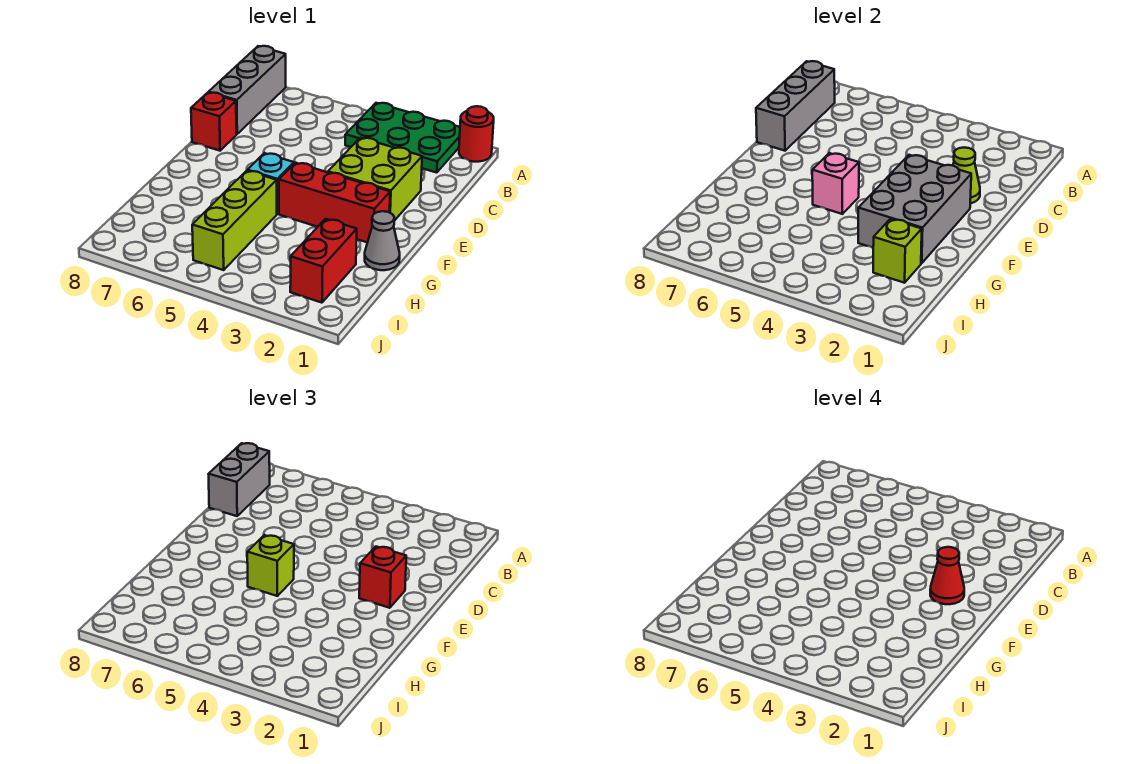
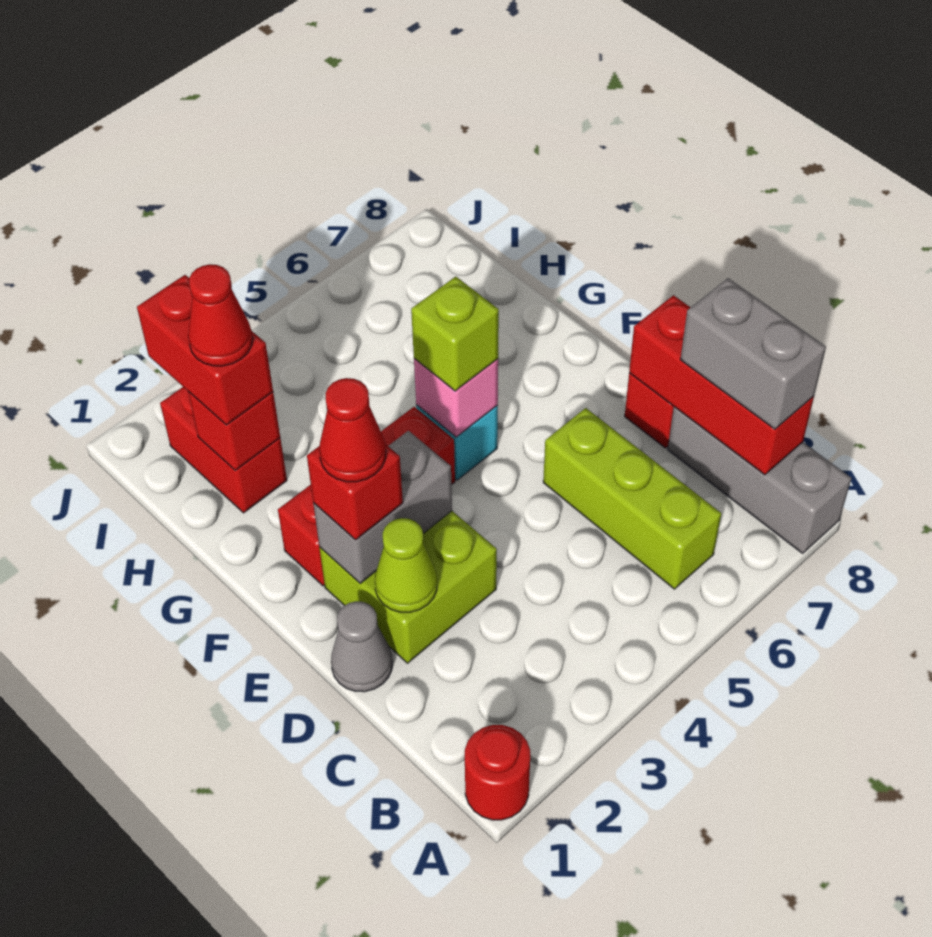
green 2x3 plate [345,103,460,173] -> none
grey 1x3 brick [756,61,835,151] -> red 1x3 brick [629,295,814,475]
grey 2x3 brick [858,155,971,263] -> grey 1x2 brick [313,431,452,583]
grey 1x1 cone [365,211,400,270] -> grey 1x1 cone moved to [331,601,392,692]
lime 1x3 brick [192,171,277,270] -> lime 1x3 brick moved to [543,408,721,589]
lime 1x1 brick [873,219,922,283] -> red 1x1 brick [188,391,280,470]
none -> red 1x2 brick [137,275,273,425]
none -> red 1x1 cone [188,264,253,366]

